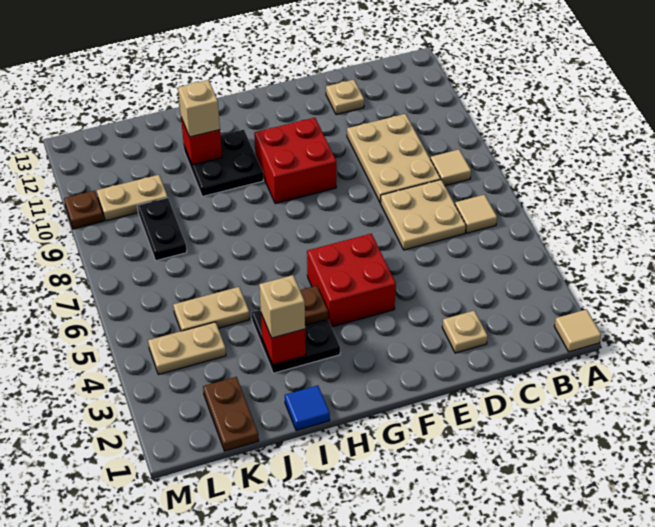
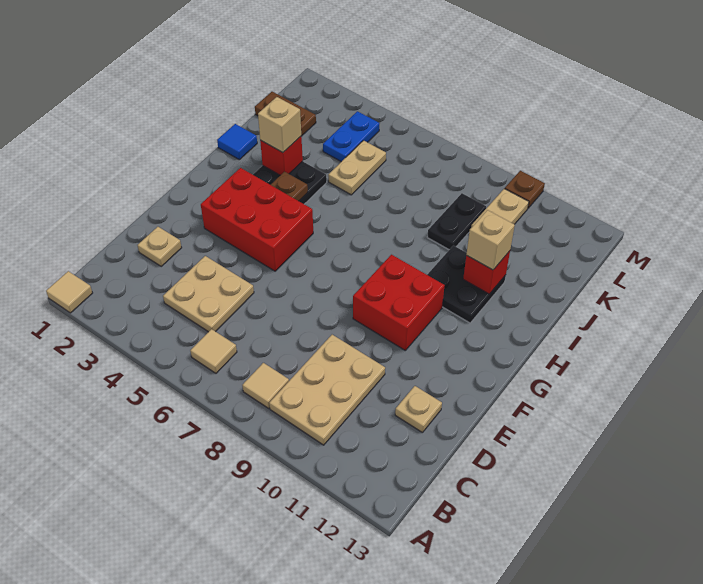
tan 2x2 plate [380,180,466,250] -> tan 2x2 plate moved to [163,256,254,332]
tan 2x3 plate [347,114,441,203] -> tan 2x3 plate turned to [269,335,385,445]
red 2x2 brick [307,234,396,327] -> red 2x3 brick [201,168,313,271]
tan 1x2 plate [148,322,226,375] -> blue 1x2 plate [323,111,380,162]
black 1x2 plate [137,198,187,261] -> black 1x2 plate turned to [427,193,486,250]

